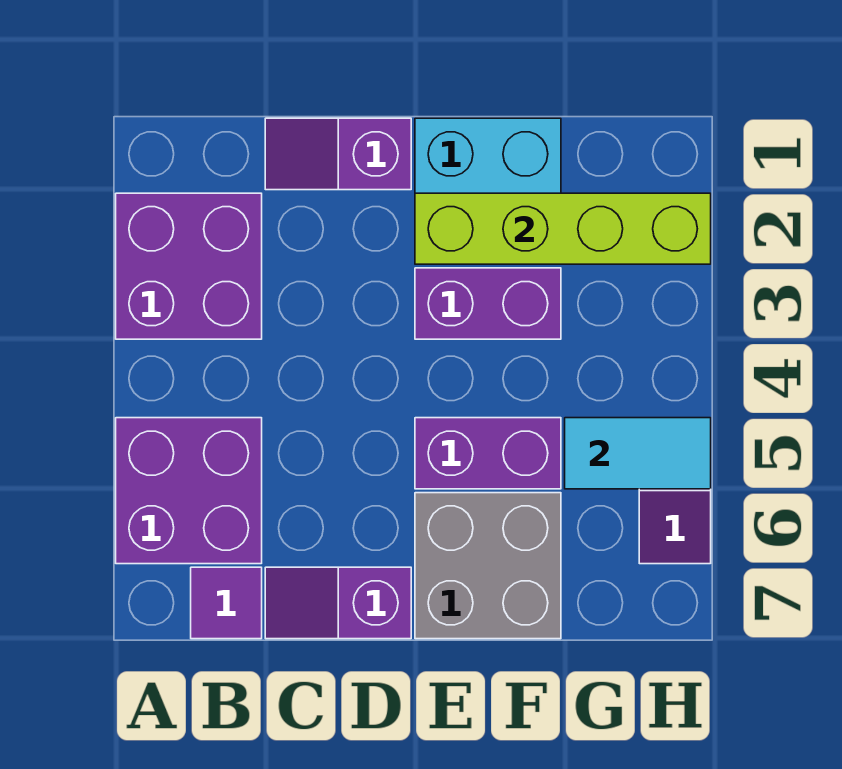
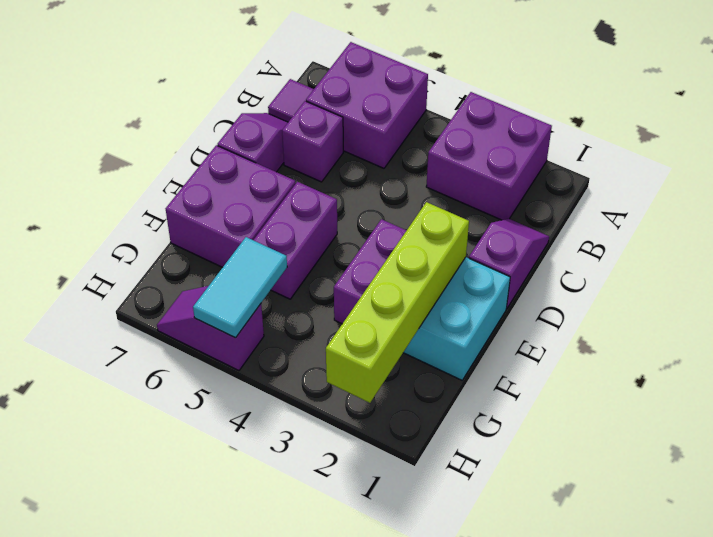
none -> purple 1x1 brick [282,101,343,182]
grey 2x2 brick [415,493,561,639] -> purple 2x2 brick [166,145,296,267]

